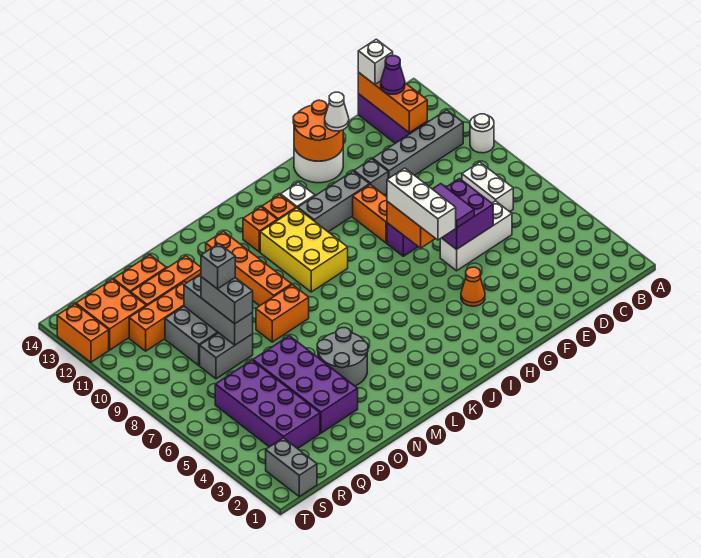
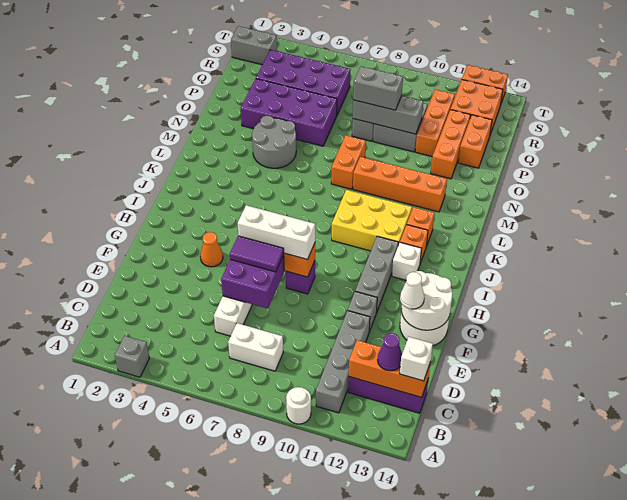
orange 2x2 round brick [293,100,343,161] -> white 2x2 round brick [401,271,452,330]
orange 1x2 brick [353,184,387,243] -> none
grey 1x1 brick [201,244,235,289] -> grey 1x1 brick moved to [115,336,149,377]

